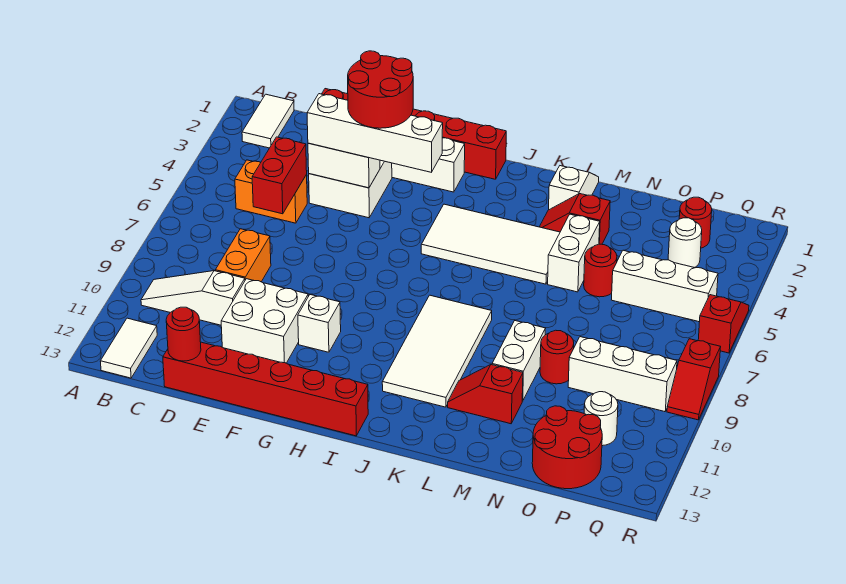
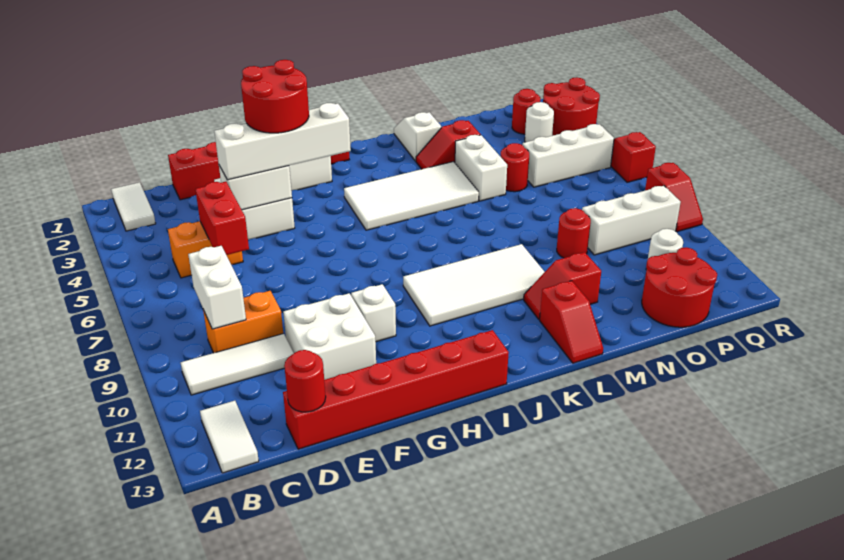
white 1x3 slope [141,271,245,325] -> white 1x3 tile [181,333,294,395]
orange 1x2 brick [215,229,271,282] -> orange 1x2 brick turned to [203,291,283,353]
white 2x4 tile [382,295,492,407] -> white 2x4 tile turned to [403,244,544,326]
none -> red 1x2 slope [540,281,603,363]
white 1x2 brick [492,321,546,401] -> white 1x2 brick moved to [188,246,246,329]
none -> red 2x2 round brick [543,77,600,136]

